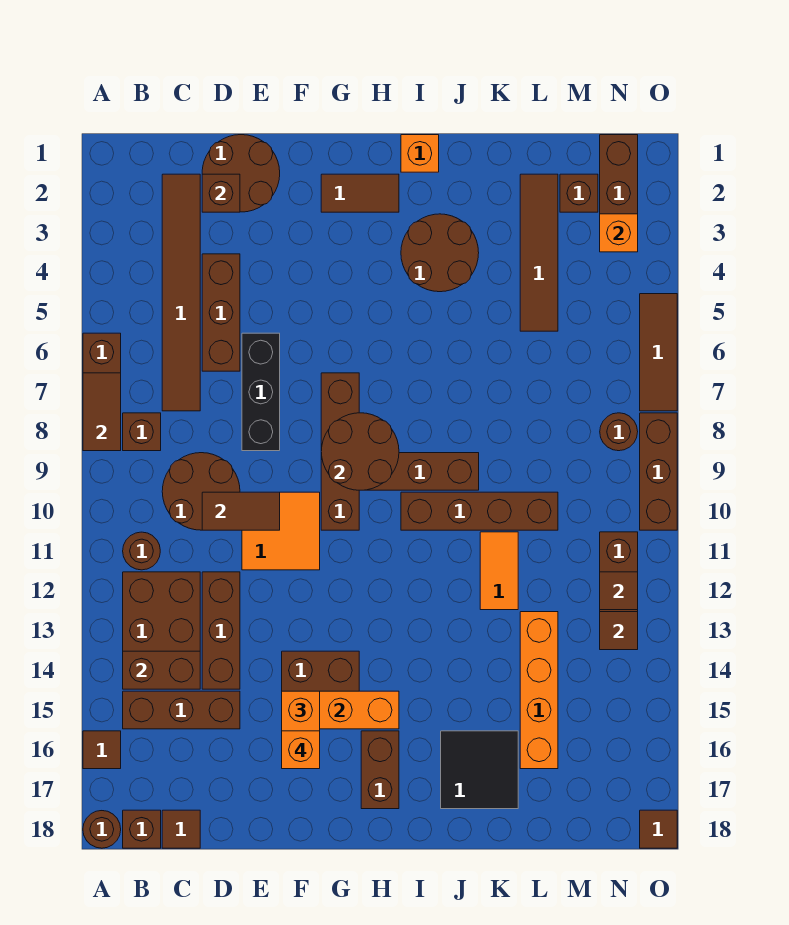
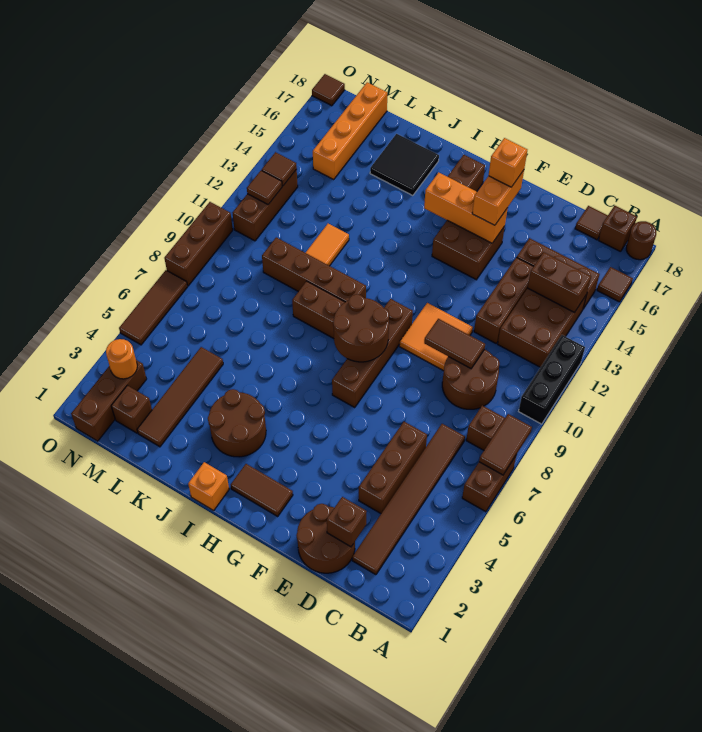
brown 1x1 round brick [123,532,160,570] -> none
black 1x3 brick [242,333,280,451] -> black 1x3 brick moved to [519,335,585,424]
orange 1x4 brick [520,612,558,769] -> orange 1x4 brick moved to [313,82,387,179]
orange 1x1 brick [600,214,638,252] -> orange 1x1 round brick [106,339,137,379]
brown 1x1 round brick [600,413,638,451] -> none

